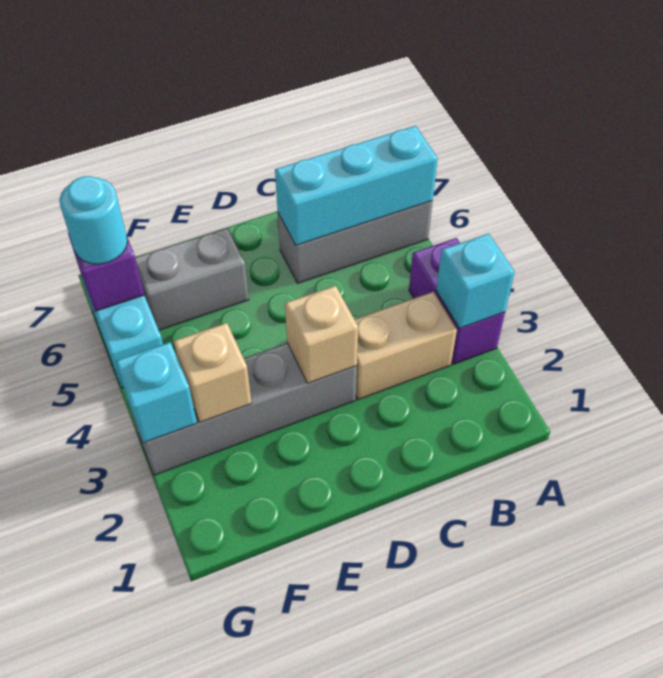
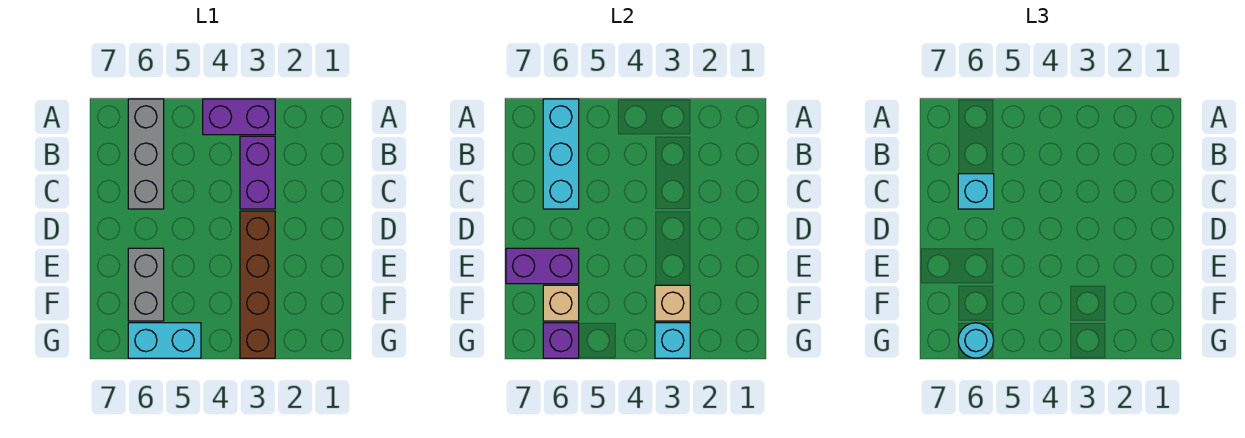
cyan 1x1 brick [436,234,515,328] -> cyan 1x1 brick moved to [958,174,994,209]
tan 1x2 brick [354,292,457,400] -> purple 1x2 brick [240,136,275,209]
grey 1x4 brick [130,343,357,475] -> brown 1x4 brick [240,211,275,358]
tan 1x1 brick [285,286,358,383] -> tan 1x1 brick moved to [543,285,579,321]
none -> purple 1x2 brick [506,248,579,284]

